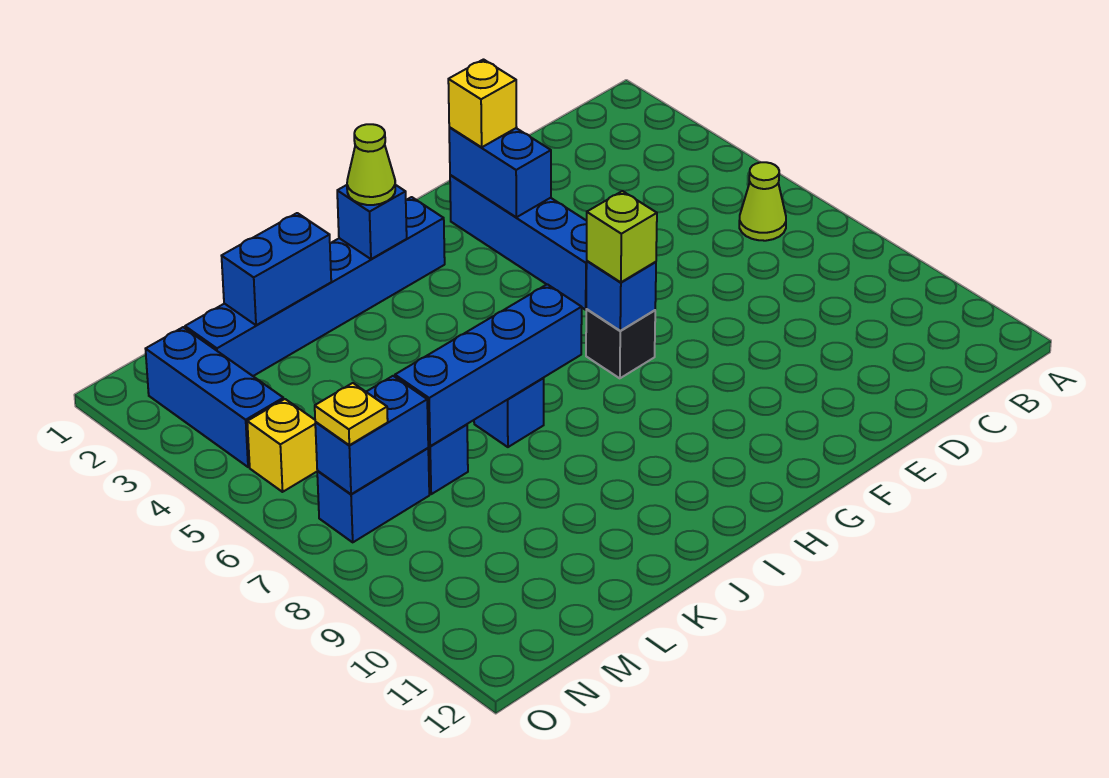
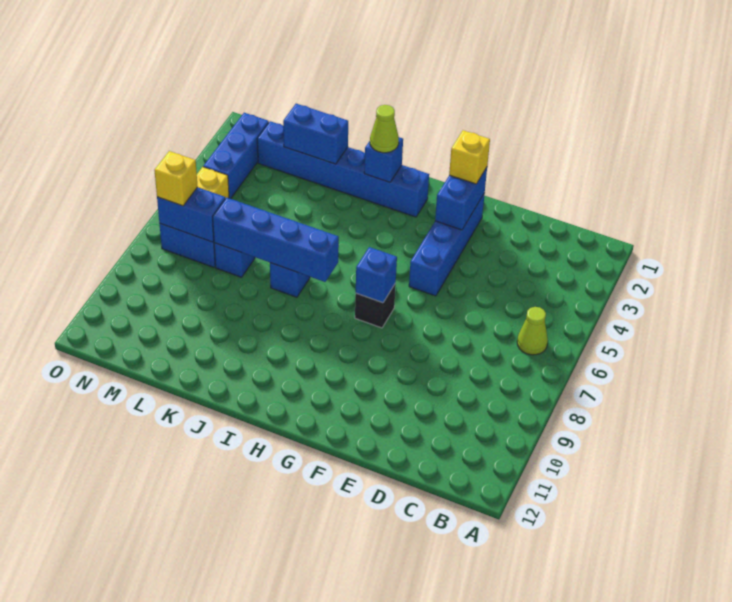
lime 1x1 brick [587,191,657,282] -> none
yellow 1x1 plate [315,383,388,445] -> yellow 1x1 brick [155,151,198,206]

